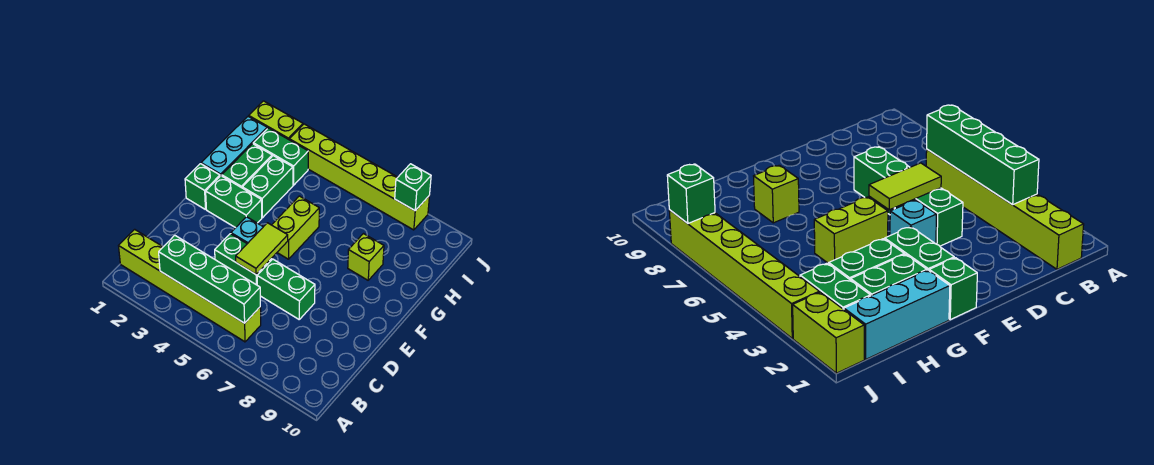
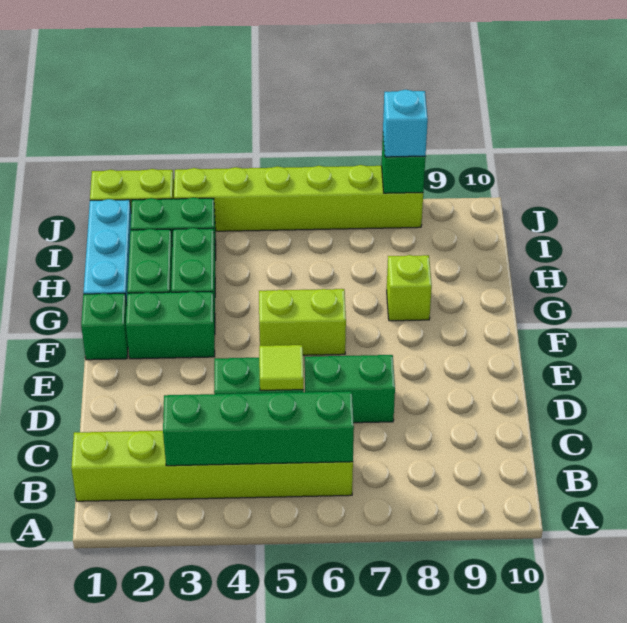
lime 1x2 tile [236,223,288,274] -> lime 1x1 tile [259,345,304,390]
cyan 1x1 brick [231,217,263,244] -> cyan 1x1 brick moved to [383,90,428,157]
lime 1x2 brick [272,196,319,259] -> lime 1x2 brick turned to [259,289,346,355]

